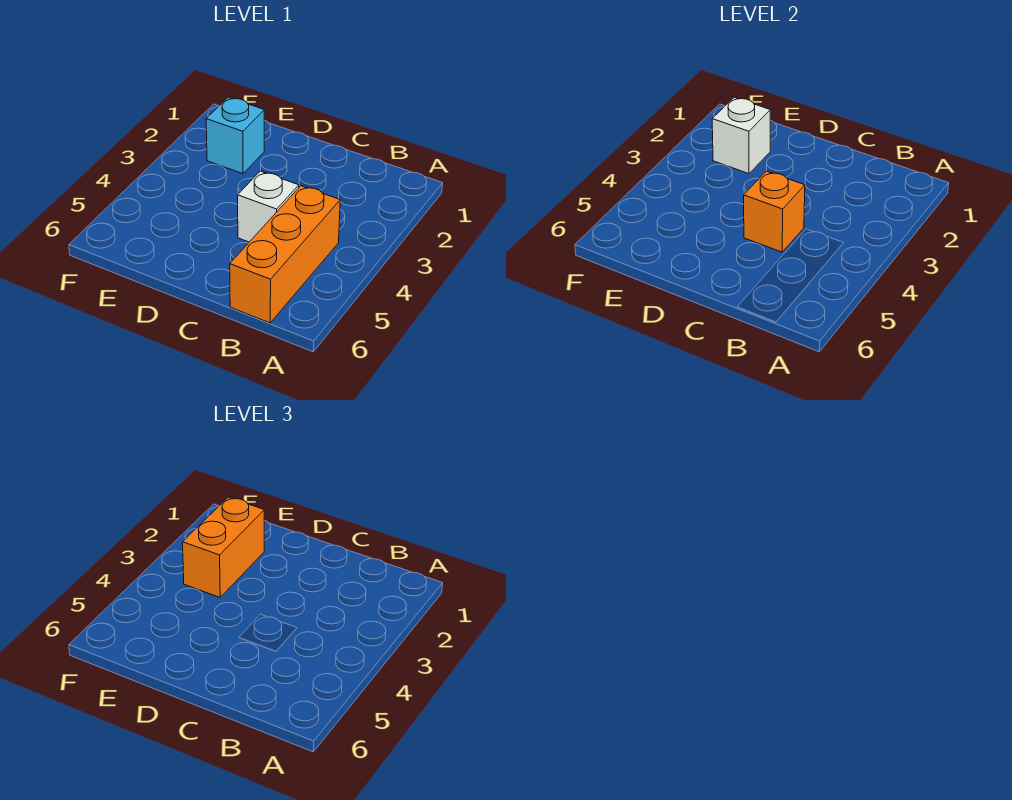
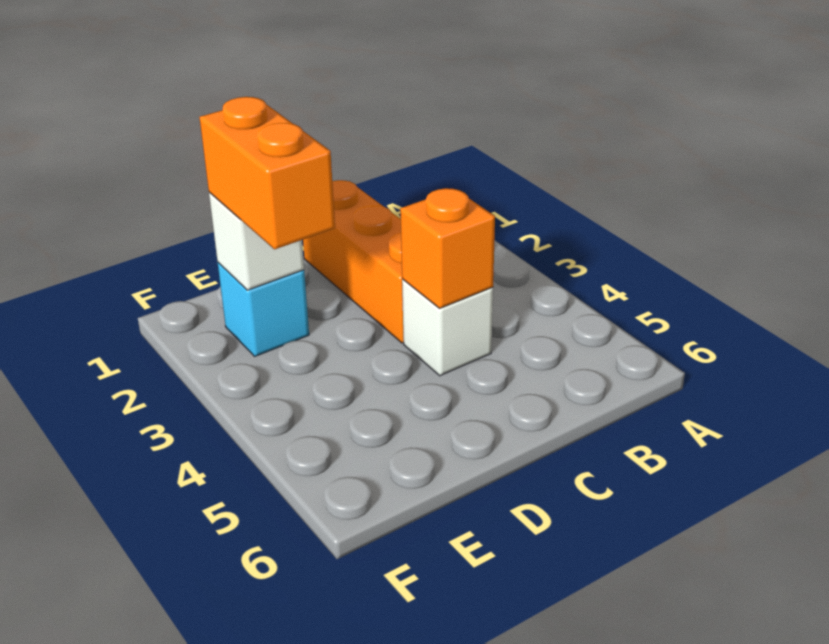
orange 1x3 brick [230,186,340,323] -> orange 1x3 brick moved to [303,180,404,343]

